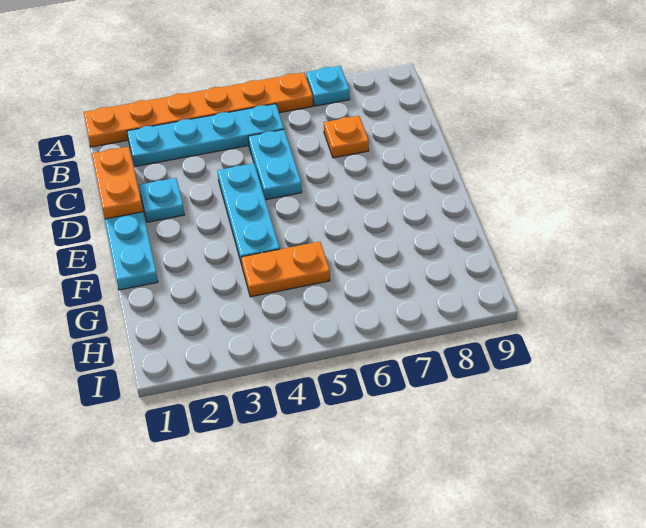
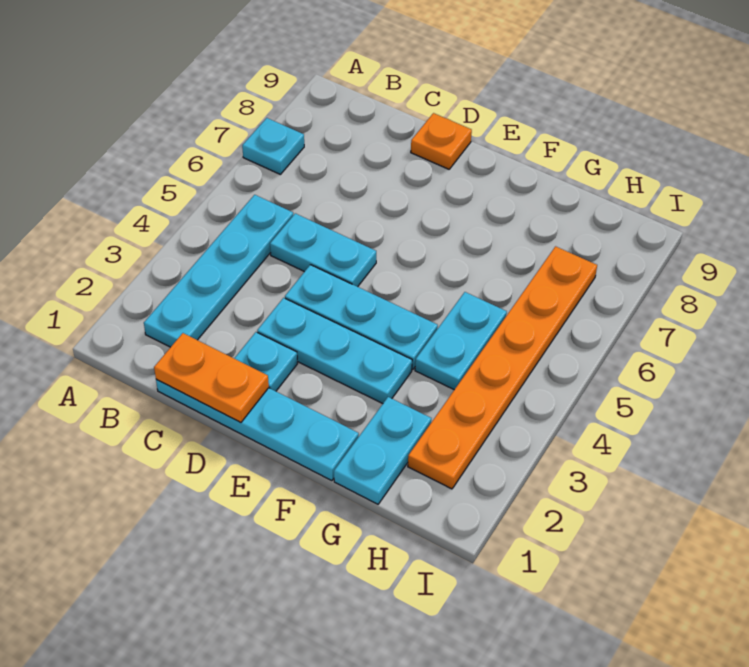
orange 1x6 plate [84,72,313,147] -> orange 1x6 plate moved to [408,246,597,489]
orange 1x1 plate [324,116,369,158] -> orange 1x1 plate moved to [411,113,472,169]
none -> cyan 1x3 plate [257,298,412,404]
none -> cyan 1x2 plate [334,397,431,504]
orange 1x2 plate [241,242,330,297] -> cyan 1x2 plate [415,292,507,390]

